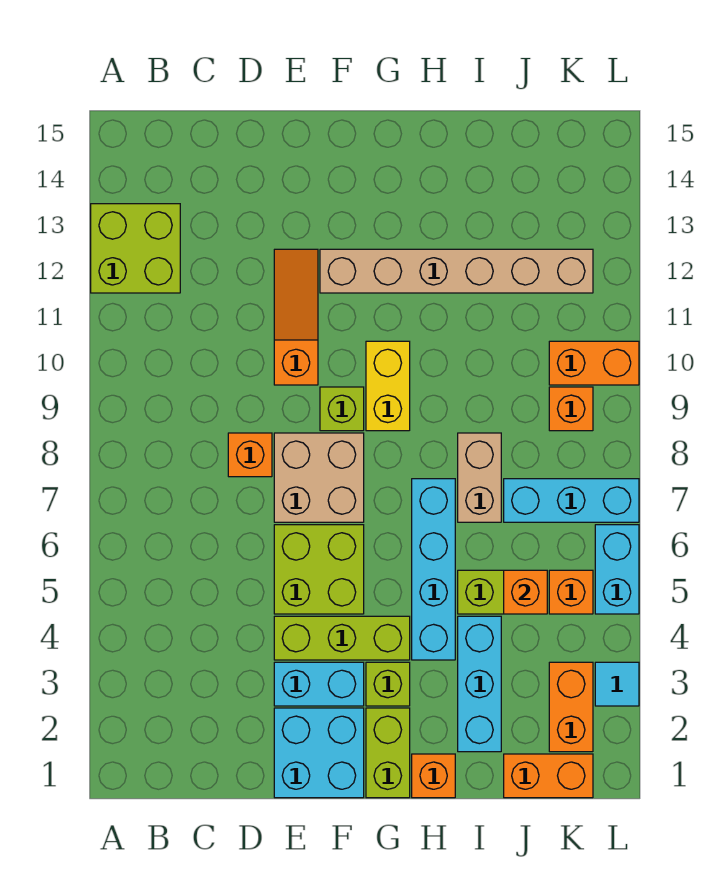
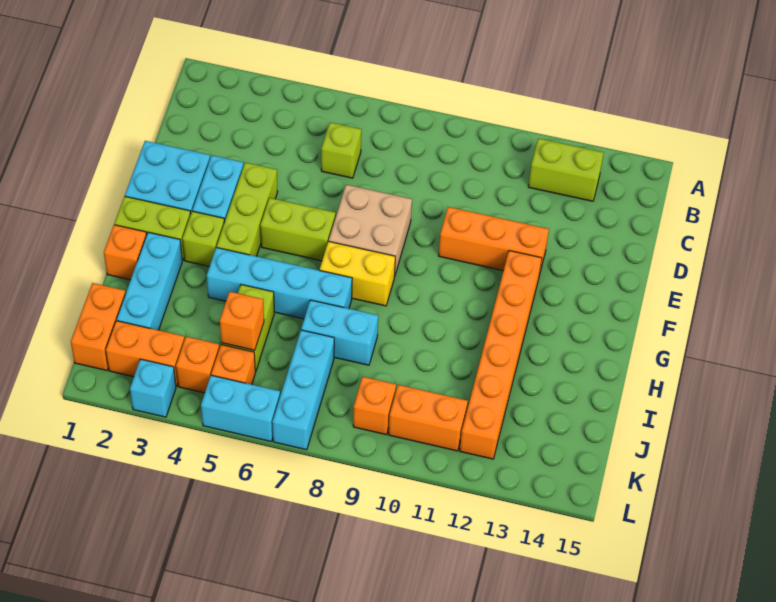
lime 2x2 brick [91,204,180,293] -> lime 1x2 brick [528,138,604,201]
orange 1x1 brick [228,433,272,477] -> orange 1x1 brick moved to [176,337,220,393]
lime 2x2 brick [274,525,364,614] -> lime 1x2 brick [260,198,336,261]
orange 1x3 slope [274,249,318,385] -> orange 1x3 brick [438,207,549,275]
lime 1x1 brick [320,387,364,431] -> lime 1x1 brick moved to [321,122,361,178]
tan 1x6 brick [320,249,593,293] -> orange 1x6 brick [460,251,542,459]
yellow 1x2 brick [366,341,410,431] -> yellow 1x2 brick moved to [320,241,395,306]
cyan 1x3 brick [458,616,501,752] -> cyan 1x3 brick turned to [117,232,182,330]
tan 1x2 brick [458,433,501,522] -> cyan 1x2 brick [301,300,378,365]
orange 1x2 brick [549,341,639,385] -> orange 1x2 brick turned to [389,385,468,451]
cyan 1x1 tile [595,662,639,706] -> cyan 1x1 brick [130,359,176,417]

